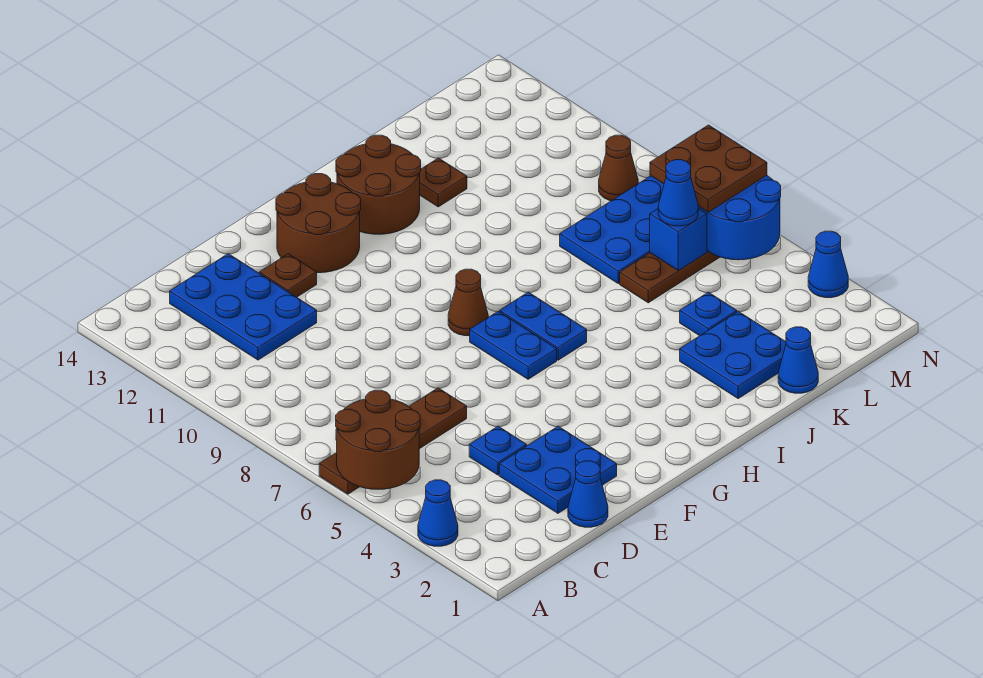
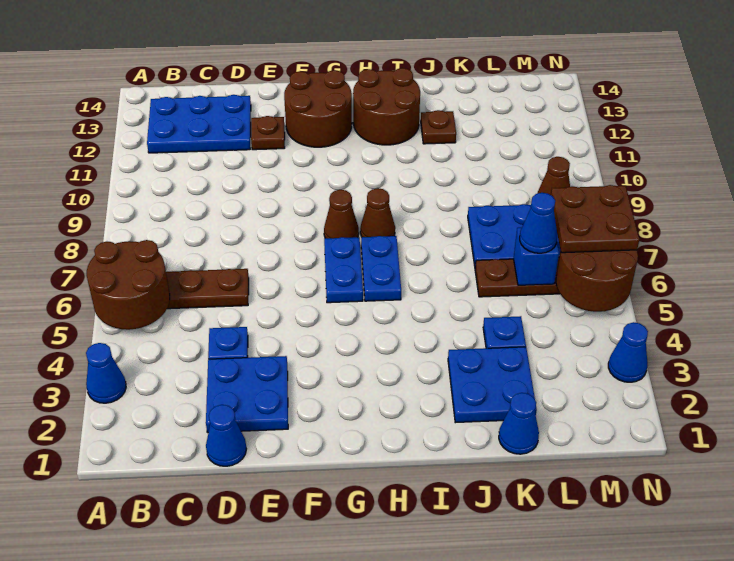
blue 2x3 plate [170,254,317,360] -> blue 2x3 plate turned to [147,95,251,153]
none -> brown 1x1 cone [360,188,395,237]
blue 2x2 round brick [698,175,781,260] -> brown 2x2 round brick [556,250,638,312]

